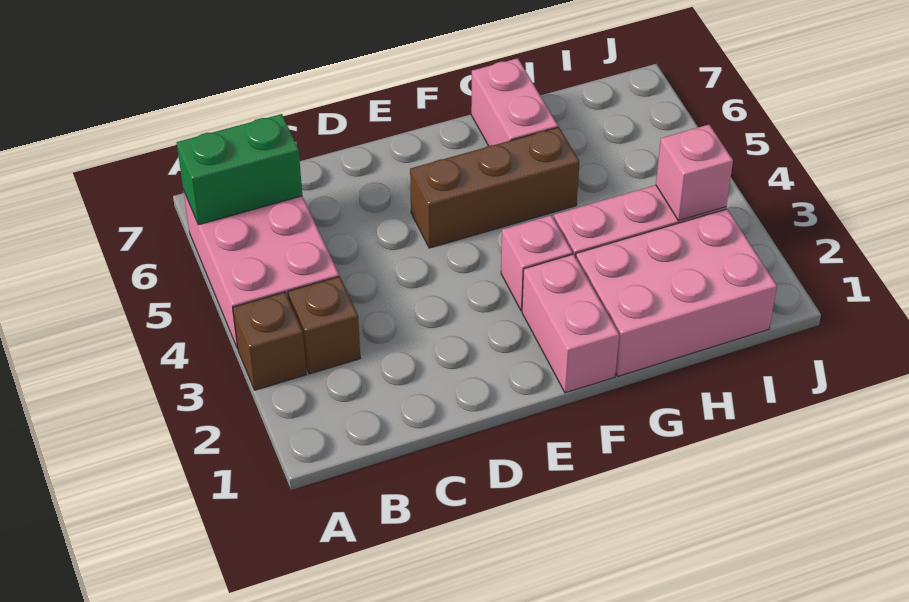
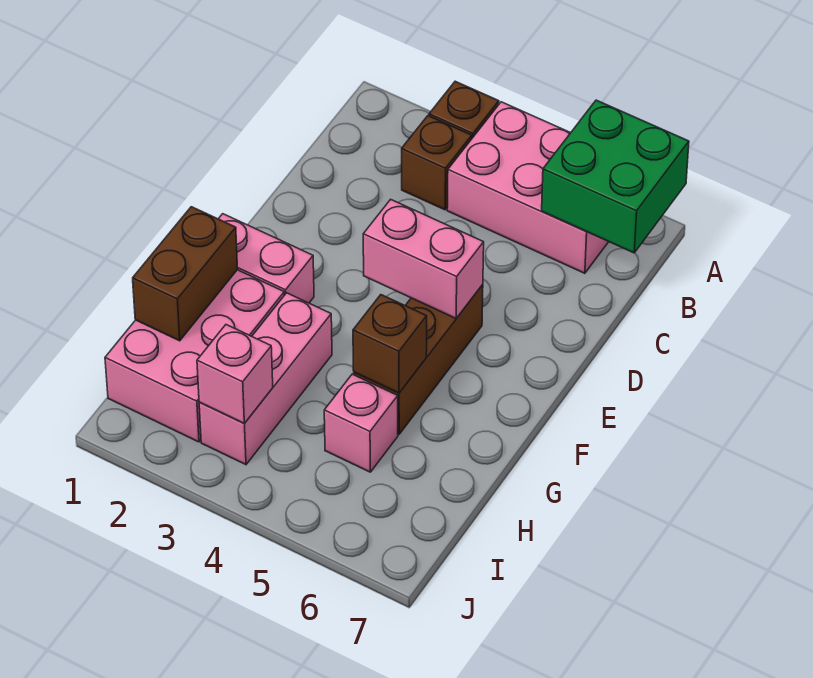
green 1x2 brick [176,114,302,225] -> green 2x2 brick [542,100,689,253]
pink 1x1 brick [501,215,573,311] -> pink 1x1 brick moved to [324,374,398,472]
none -> brown 1x2 brick [133,207,238,341]
none -> brown 1x1 brick [353,295,427,393]
pink 1x2 brick [471,58,558,146] -> pink 1x2 brick moved to [363,199,484,318]

